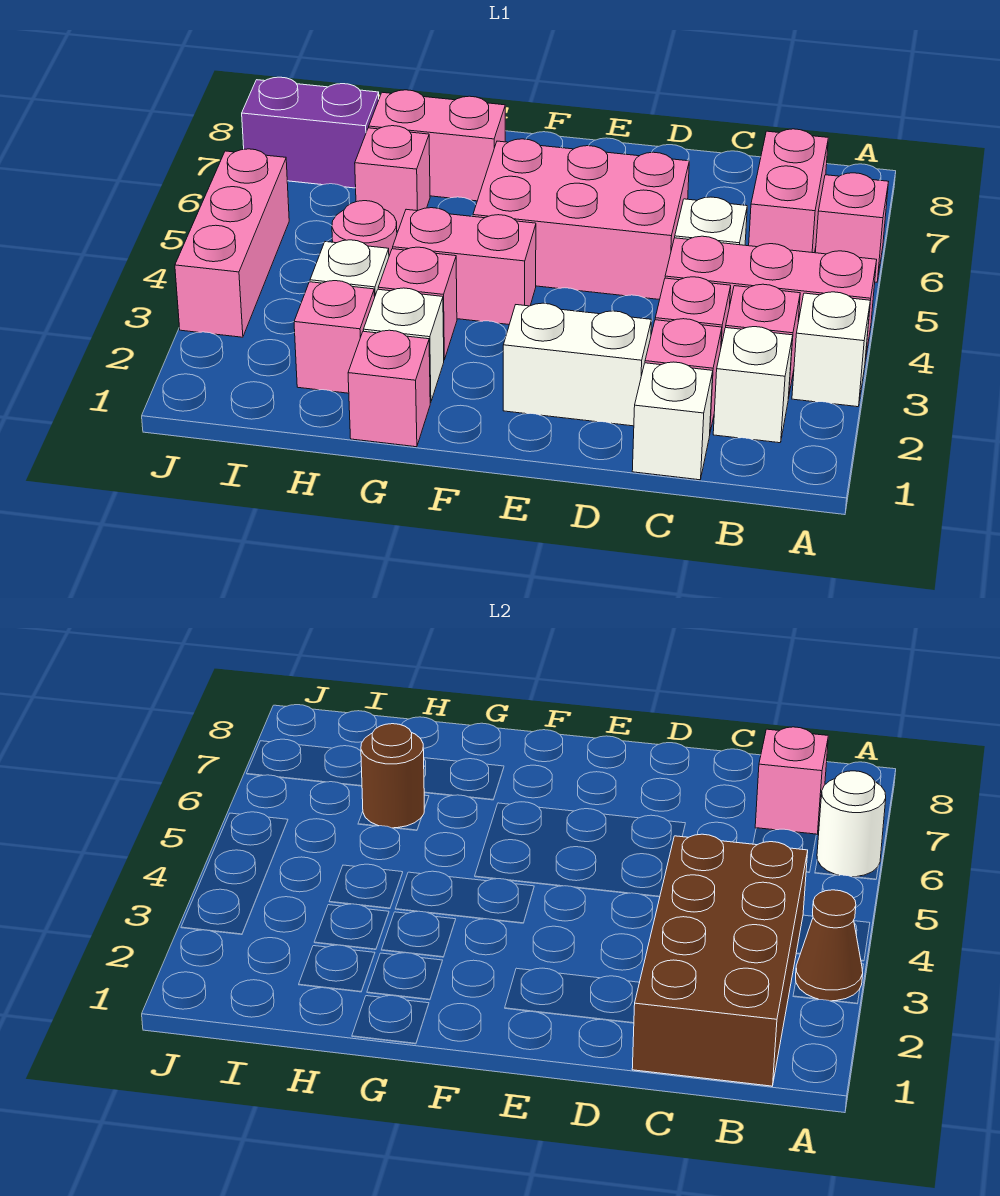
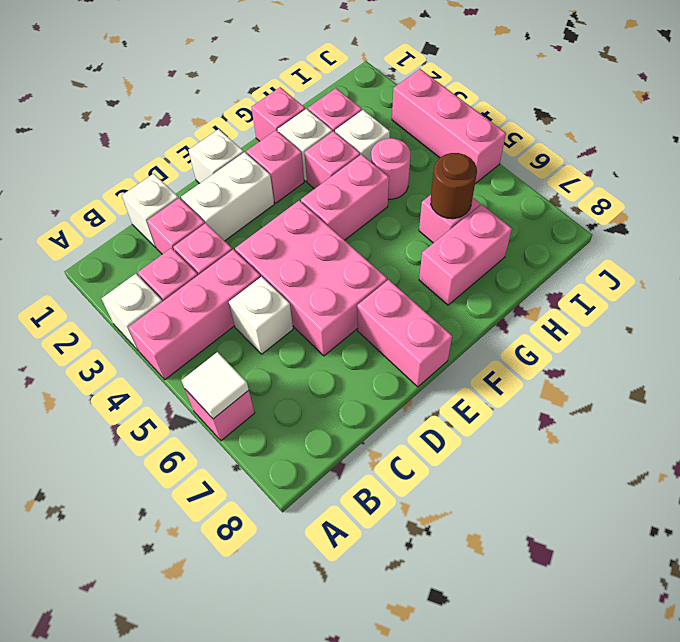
brown 1x1 cone [796,890,863,1001] -> none
white 1x1 round brick [817,771,886,877] -> white 1x1 tile [181,352,249,419]
brown 2x4 brick [632,834,808,1086] -> none
white 1x1 brick [713,327,793,443] -> white 1x1 brick moved to [189,129,244,183]
pink 1x2 brick [749,129,828,253] -> pink 1x2 brick moved to [357,280,452,387]
pink 1x1 brick [755,727,828,835] -> pink 1x1 brick moved to [246,130,304,203]
pink 2x3 brick [473,139,689,300] -> pink 2x3 brick turned to [235,200,387,356]
purple 1x2 brick [242,77,379,188] -> none

